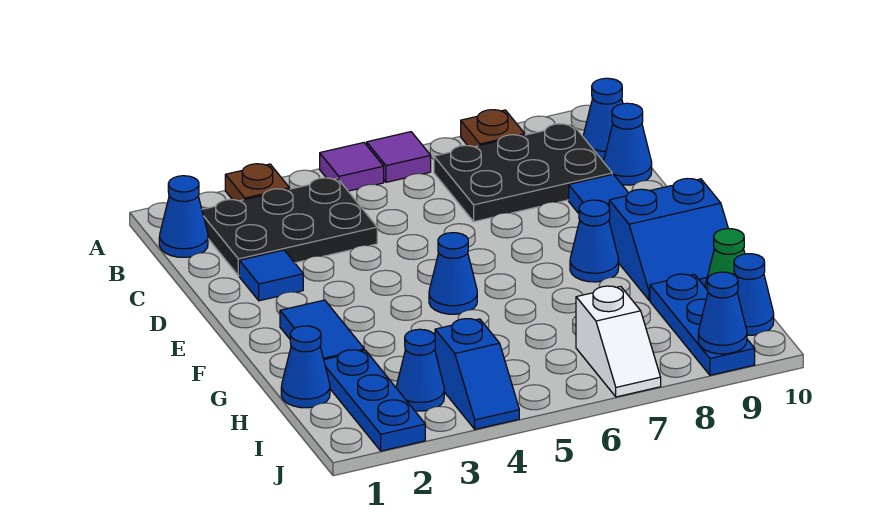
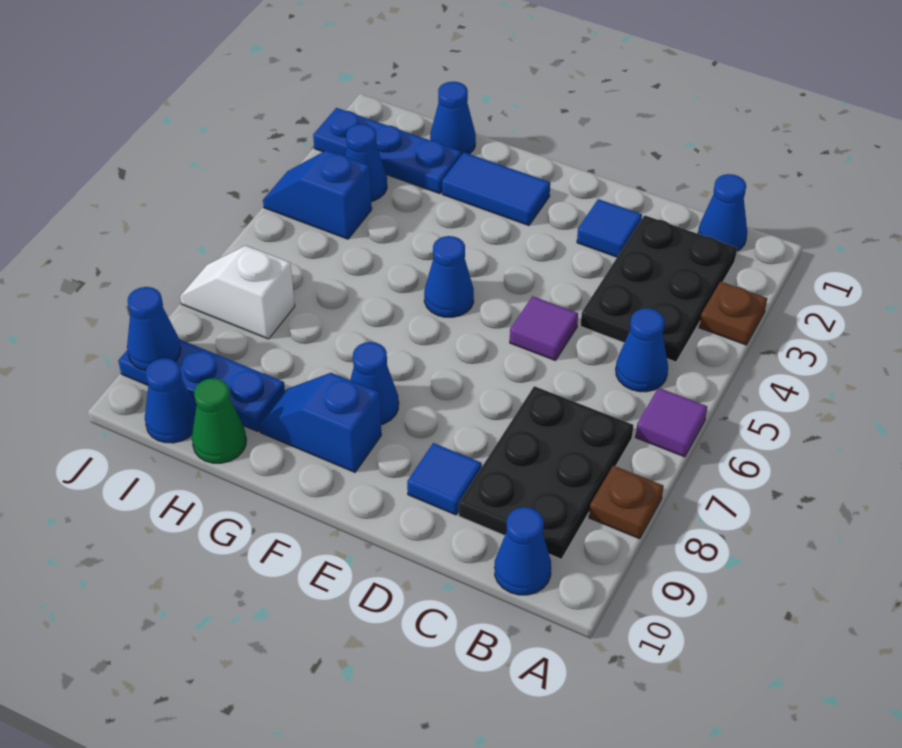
purple 1x1 tile [320,143,384,191] -> purple 1x1 tile moved to [510,296,578,361]
blue 1x1 cone [603,103,652,185] -> blue 1x1 cone moved to [616,308,668,392]
blue 2x2 slope [609,179,728,300] -> blue 1x2 slope [259,373,381,472]

